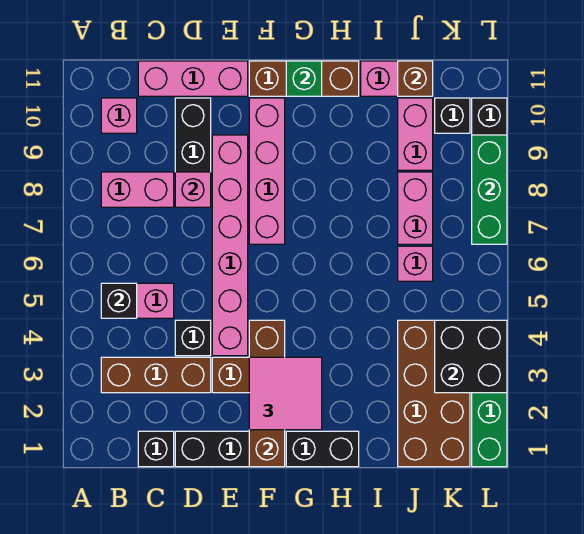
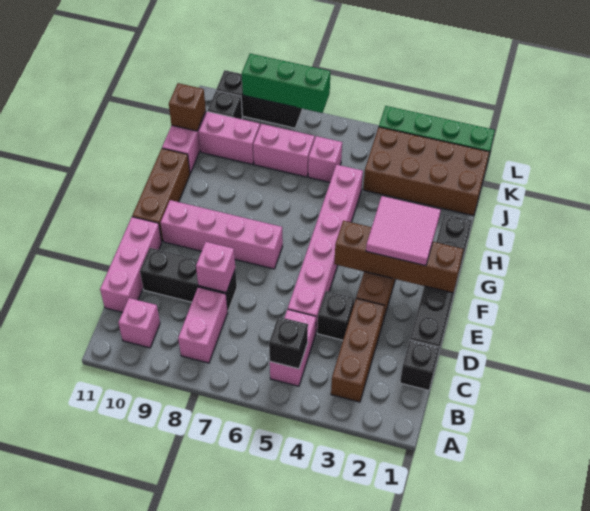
pink 1x6 brick [212,135,248,356] -> pink 1x6 brick turned to [288,165,363,332]
green 1x1 brick [286,61,322,96] -> none
black 2x2 brick [435,320,507,393] -> none

